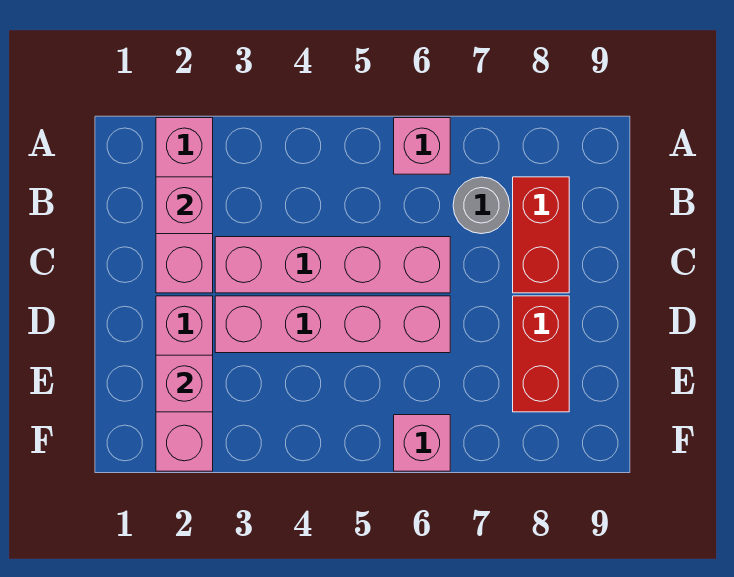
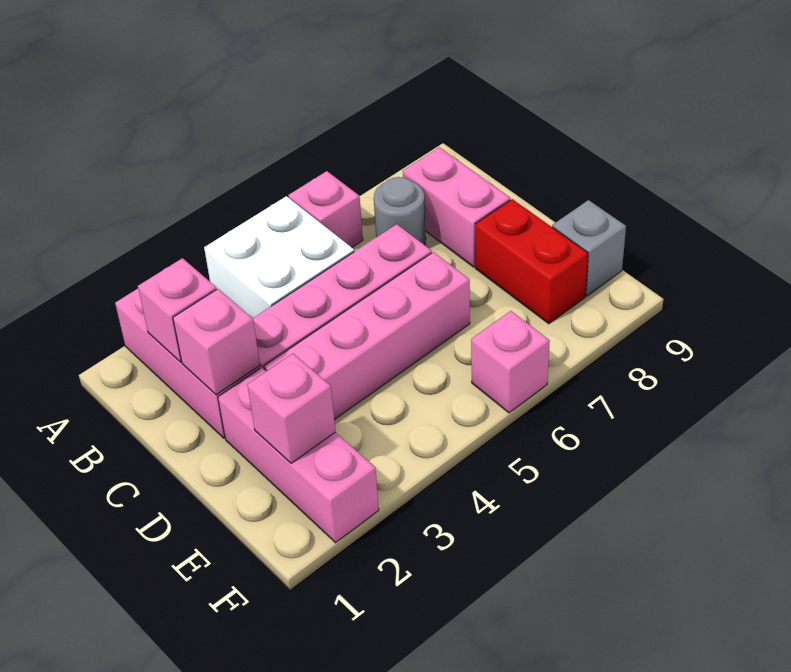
none -> white 2x2 brick [204,196,354,318]
red 1x2 brick [513,177,569,293] -> pink 1x2 brick [403,147,510,267]
none -> pink 1x1 brick [173,289,260,395]
none -> grey 1x1 brick [552,200,626,296]

